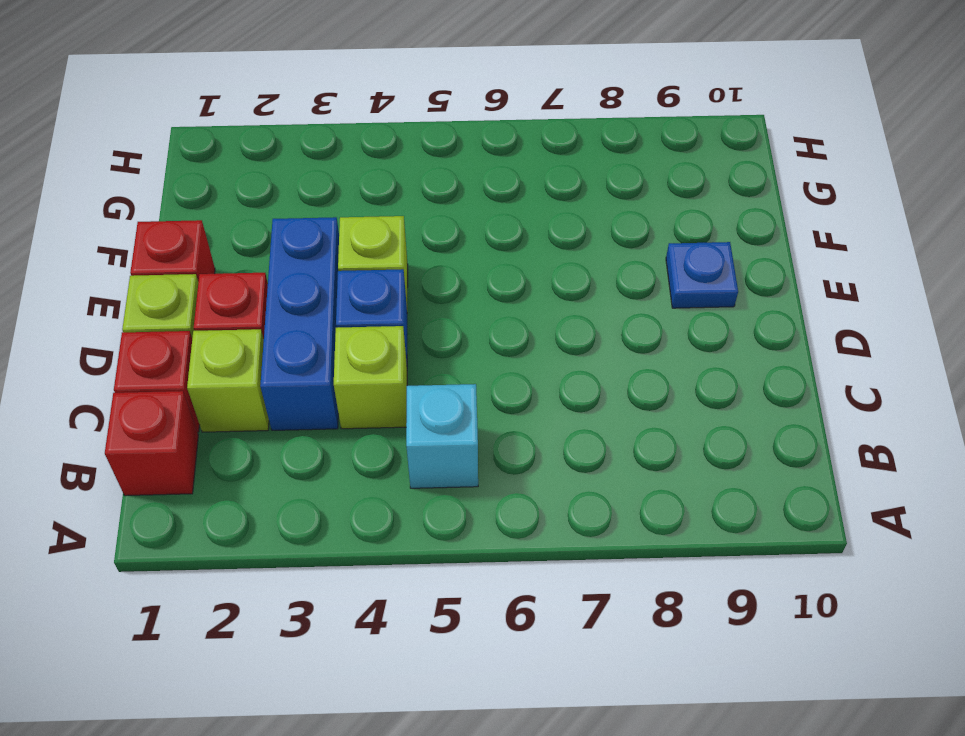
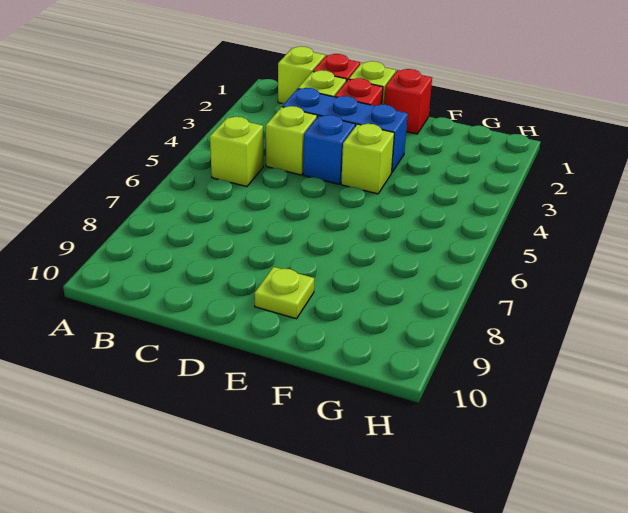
red 1x1 brick [105,391,198,496] -> lime 1x1 brick [278,46,325,104]
cyan 1x1 brick [406,384,478,488] -> lime 1x1 brick [210,117,263,187]
blue 1x1 plate [666,242,738,308] -> lime 1x1 plate [255,267,314,319]

